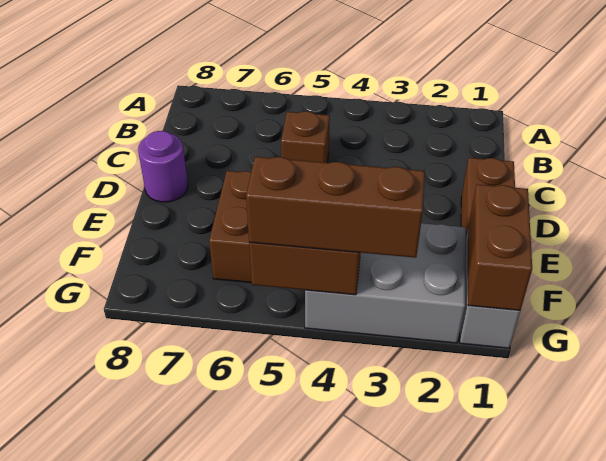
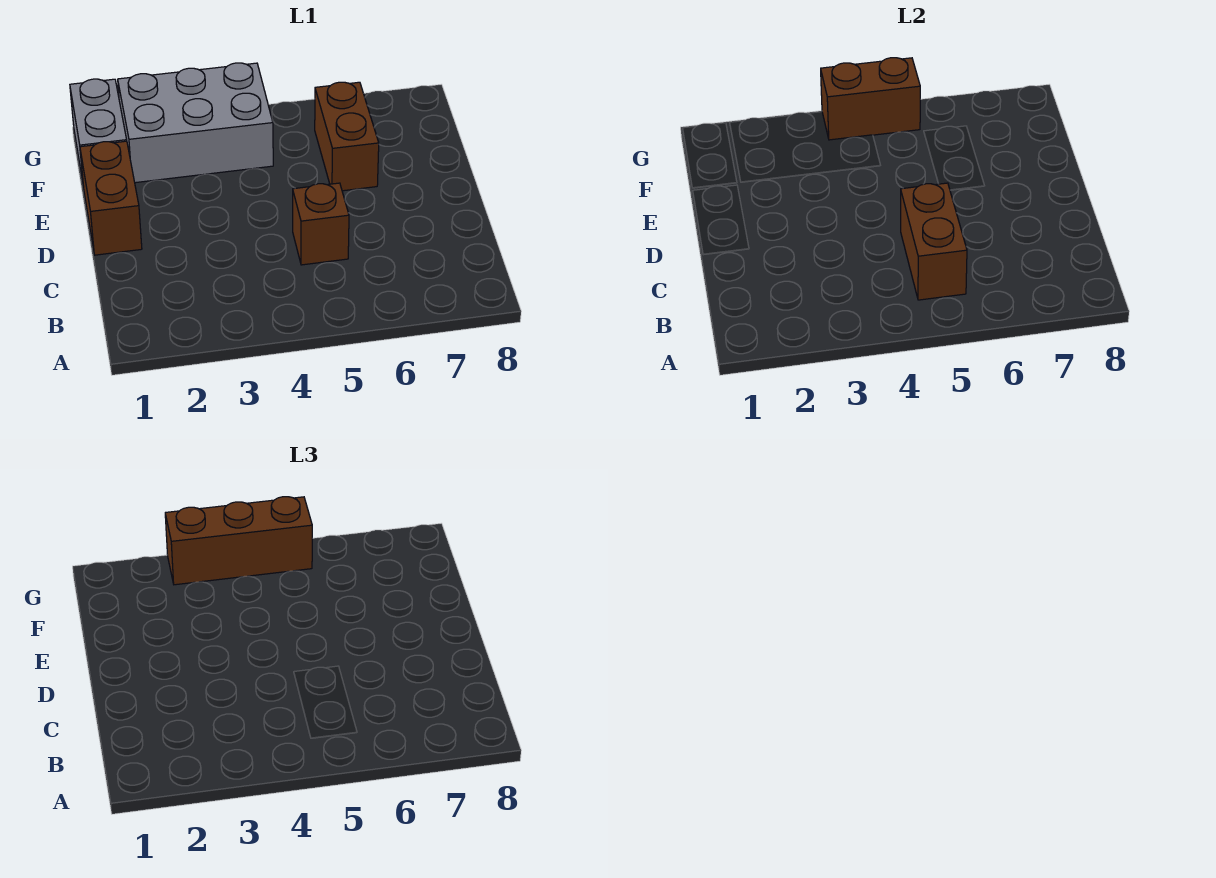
purple 1x1 round brick [138,131,188,202] -> none
brown 1x2 brick [468,185,532,310] -> brown 1x2 brick moved to [901,183,967,300]

